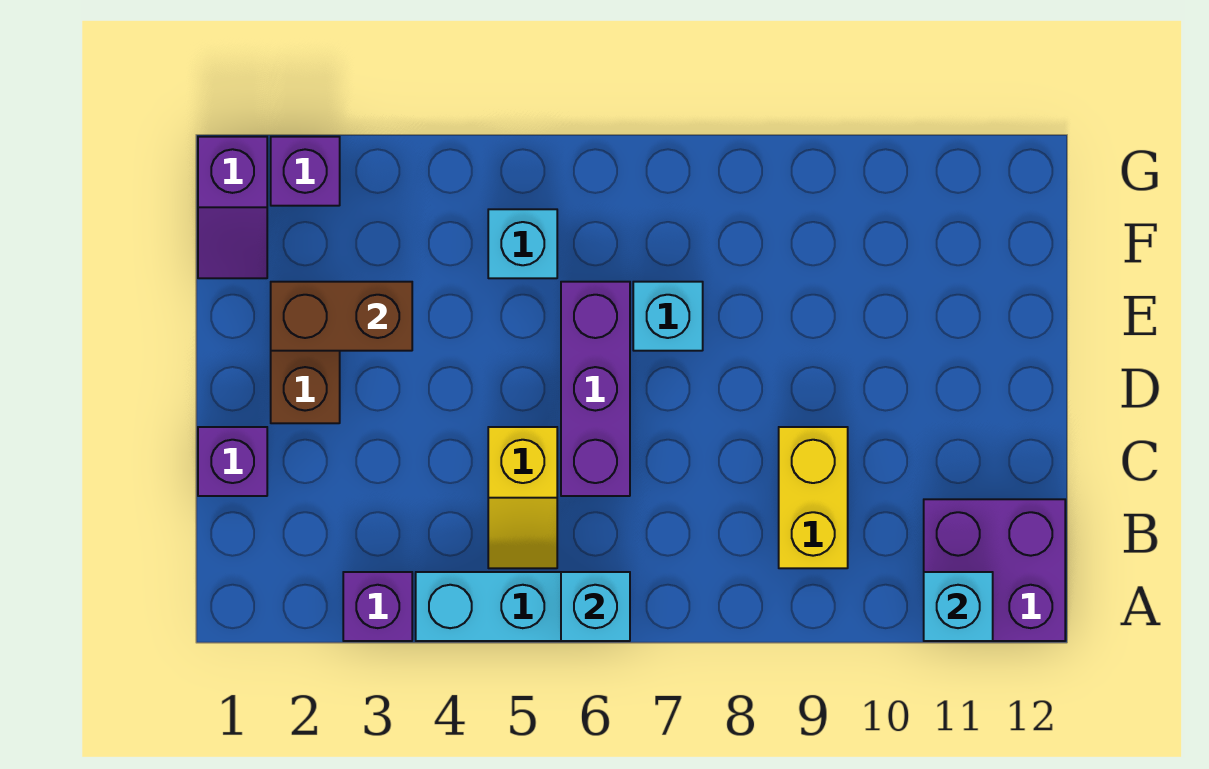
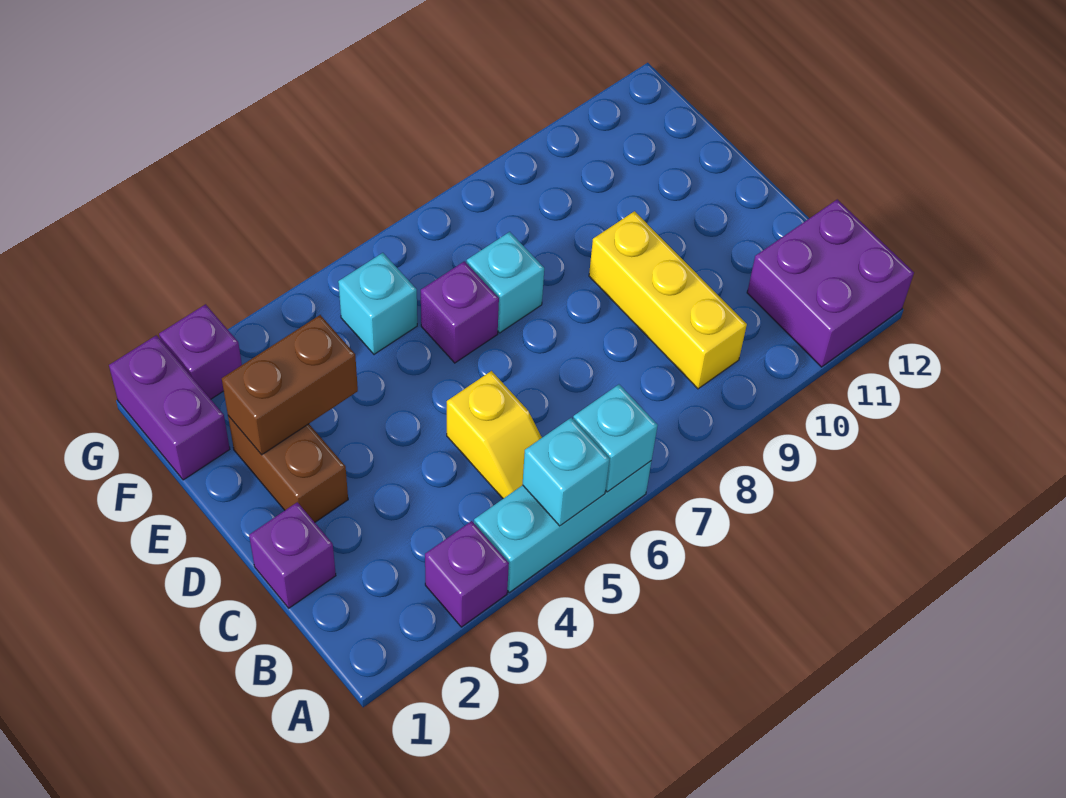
cyan 1x1 brick [924,572,993,641] -> cyan 1x1 brick moved to [522,418,610,526]
yellow 1x2 brick [779,427,848,568] -> yellow 1x3 brick [589,211,747,389]
purple 1x3 brick [561,282,630,496] -> purple 1x1 brick [421,261,499,363]
purple 1x2 slope [198,137,267,278] -> purple 1x2 brick [109,335,230,480]

